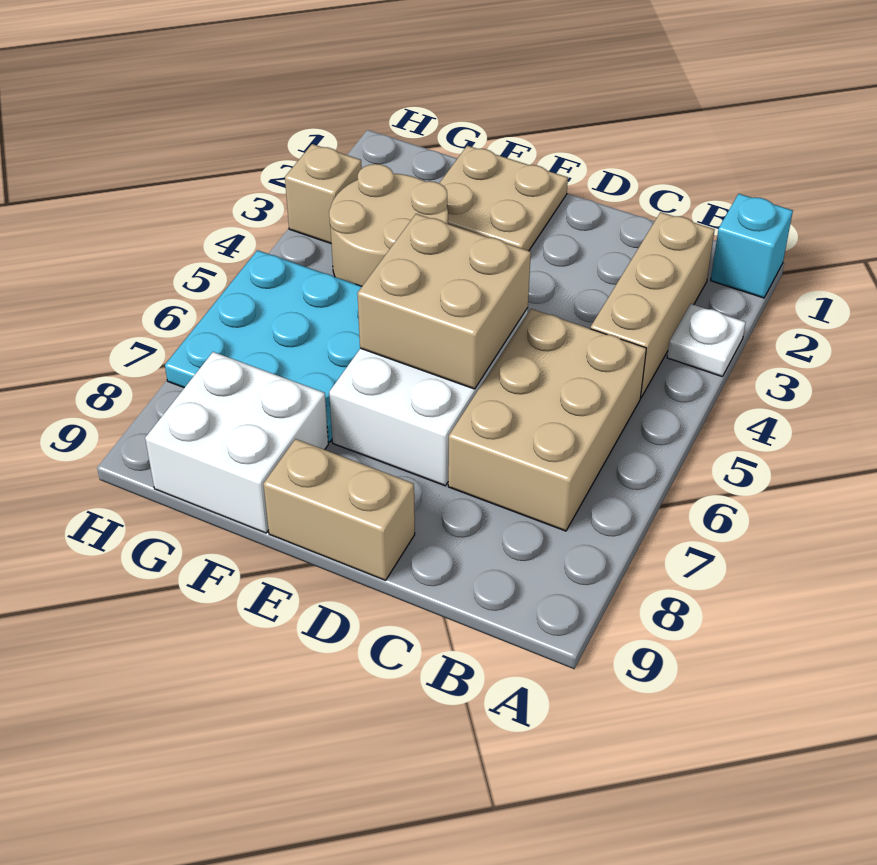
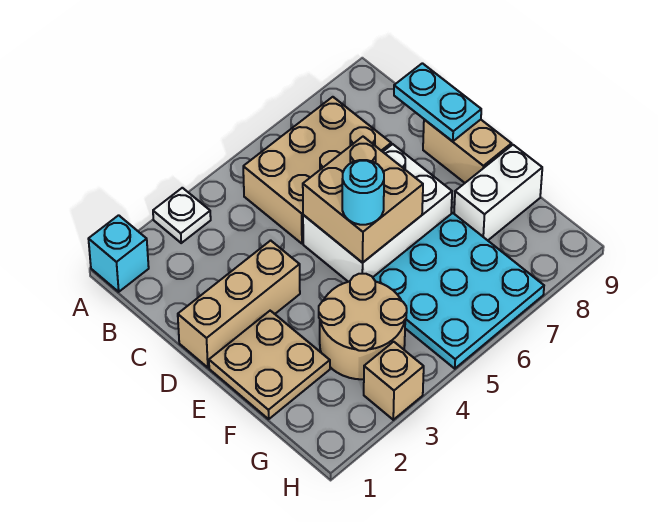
tan 1x3 brick [590,212,715,398] -> tan 1x3 brick moved to [178,240,300,368]
none -> cyan 1x2 plate [394,63,481,141]
none -> cyan 1x1 round brick [342,160,384,225]
white 2x2 brick [145,352,328,533] -> white 1x2 brick [454,145,542,240]

